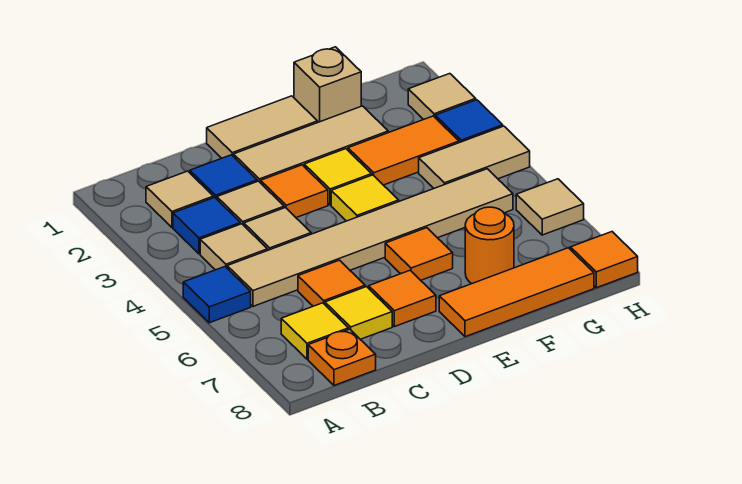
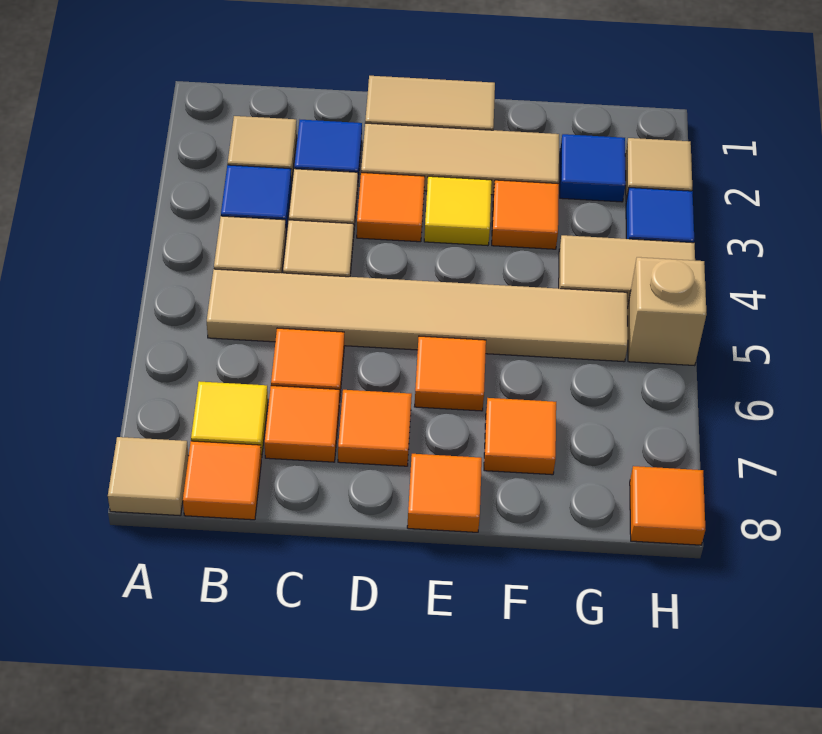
blue 1x1 tile [183,267,251,323] -> blue 1x1 tile moved to [560,134,626,202]
orange 1x1 plate [308,329,376,385] -> orange 1x1 tile [183,441,261,520]
yellow 1x1 tile [325,287,392,339] -> orange 1x1 tile [265,386,339,462]
yellow 1x1 tile [331,175,399,221] -> none
orange 1x3 tile [439,248,594,337] -> orange 1x1 tile [407,454,482,532]
tan 1x1 brick [294,47,361,122] -> tan 1x1 brick moved to [627,257,707,366]
orange 1x2 tile [348,116,459,185] -> orange 1x1 tile [492,180,559,249]
orange 1x1 round brick [465,207,514,284] -> orange 1x1 tile [484,398,556,475]
tan 1x1 tile [516,179,584,235] -> tan 1x1 tile moved to [108,437,189,516]

